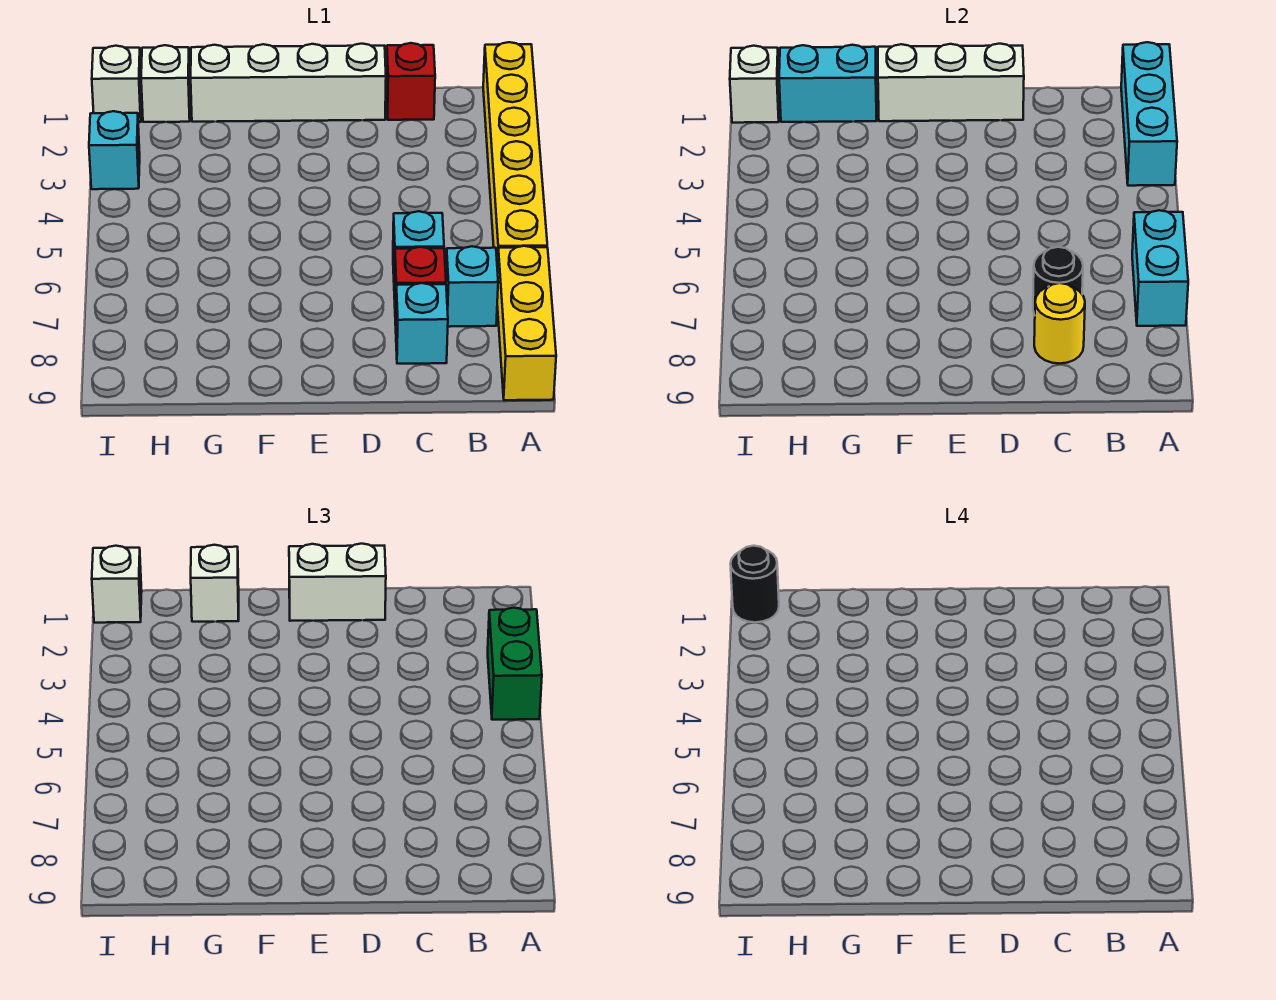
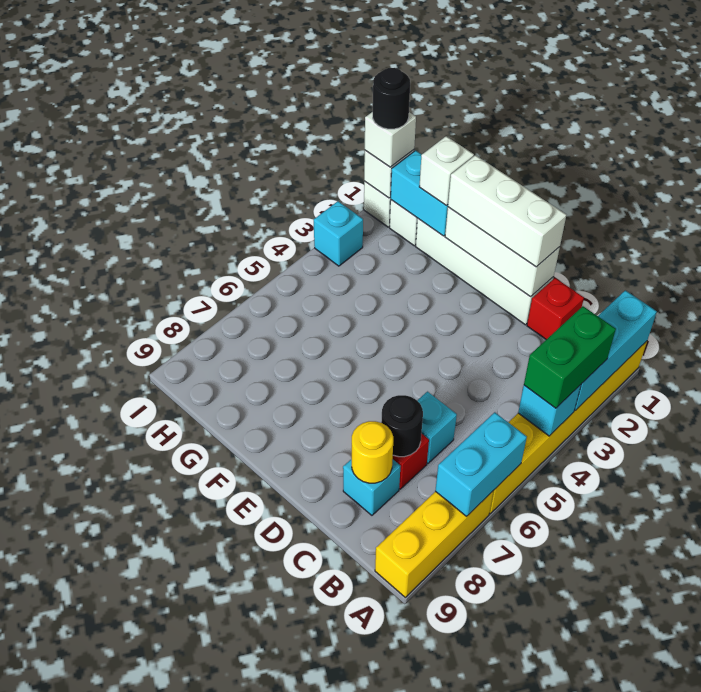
cyan 1x1 brick [446,246,498,327] -> cyan 1x1 brick moved to [518,385,581,436]
white 1x2 brick [289,544,386,621] -> white 1x3 brick [448,155,566,267]

